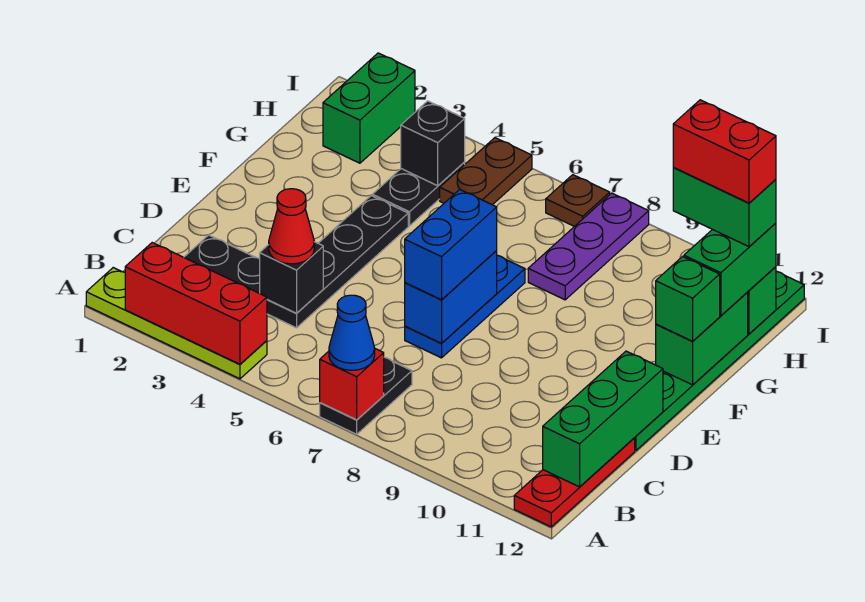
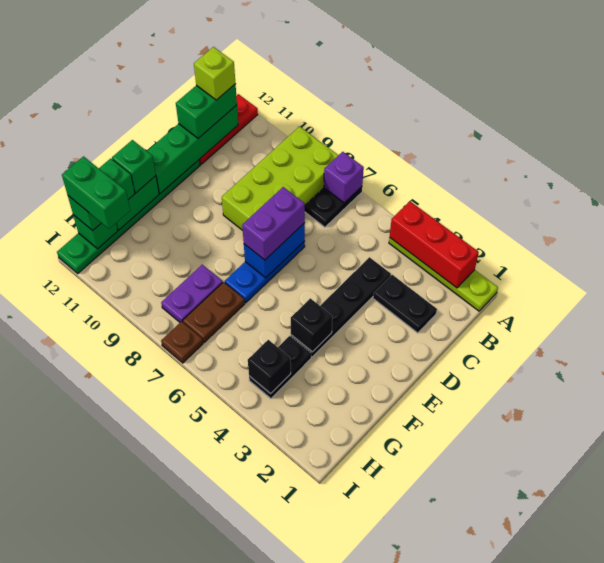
red 1x1 brick [320,349,384,420] -> purple 1x1 brick [324,152,364,203]
blue 1x1 cone [329,295,375,370] -> none
none -> lime 2x4 brick [222,127,338,230]
green 1x3 brick [543,351,663,487] -> green 1x4 brick [147,105,238,194]
none -> lime 1x1 brick [194,47,236,100]
black 1x1 brick [260,242,323,313] -> black 1x1 brick moved to [291,298,332,352]
red 1x1 cone [269,189,314,264] -> none
blue 1x2 brick [405,190,497,300] -> purple 1x2 brick [242,187,305,260]
purple 1x3 plate [528,193,649,300] -> purple 1x2 plate [161,265,223,322]
green 1x2 brick [323,53,415,163] -> green 1x2 brick moved to [176,84,237,138]
brown 1x2 plate [440,138,532,205] -> brown 1x2 plate moved to [183,282,245,343]
red 1x2 brick [673,100,776,203] -> none

